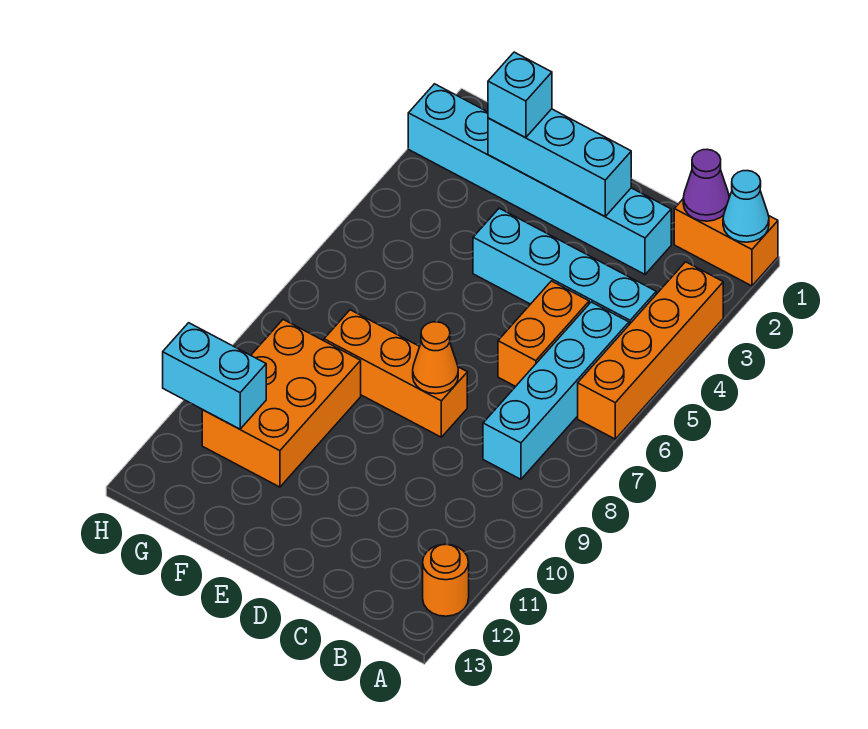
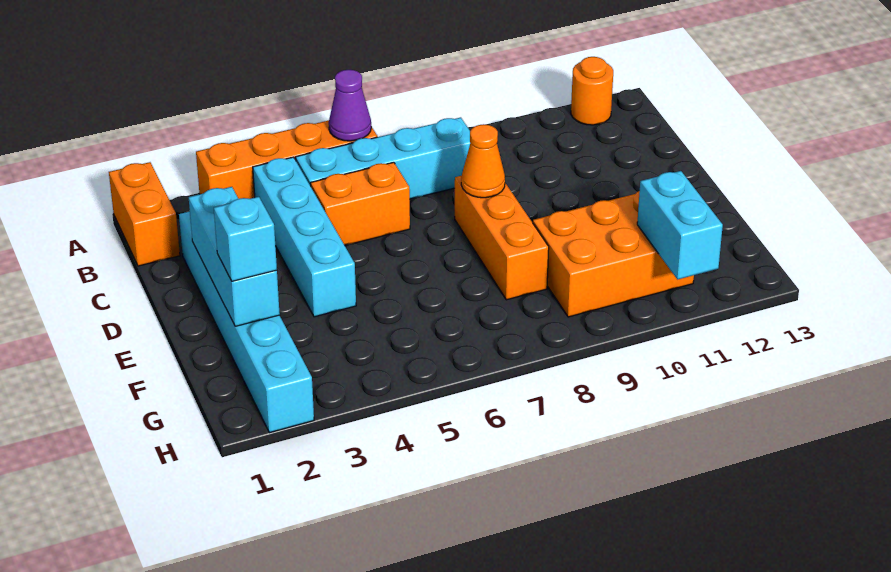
cyan 1x1 cone [723,171,769,242] -> none
purple 1x1 cone [683,149,729,221] -> purple 1x1 cone moved to [329,70,371,141]

